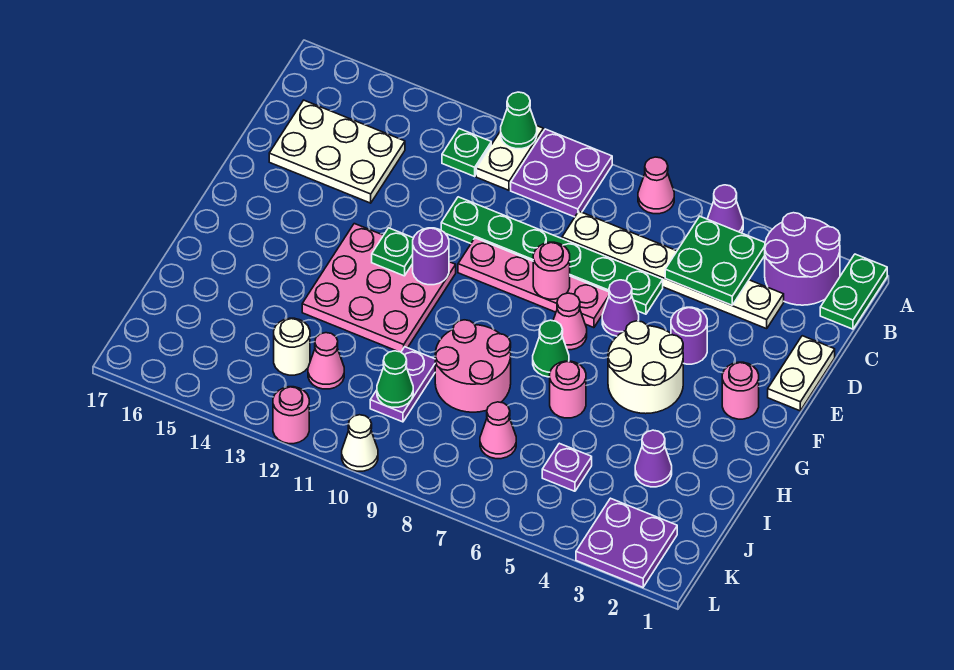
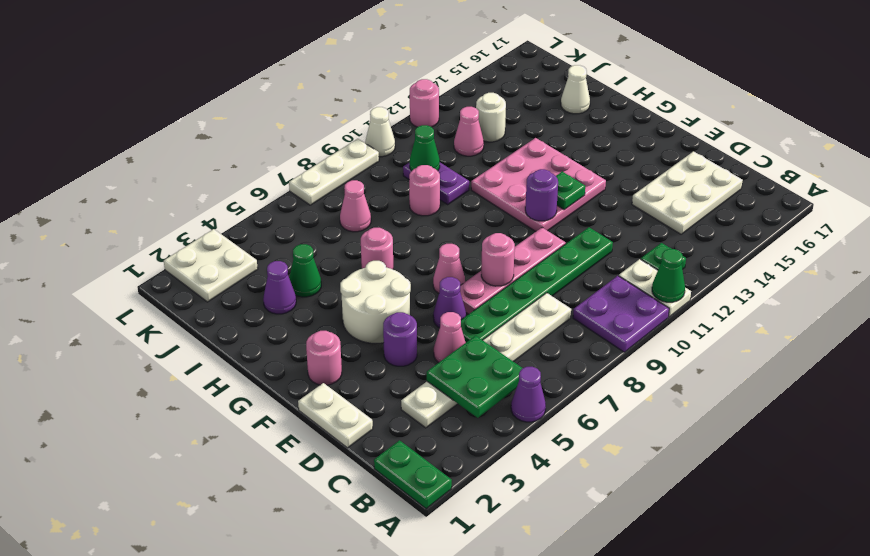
purple 2x2 round brick [765,213,840,305] -> none
pink 1x1 cone [638,157,674,214] -> pink 1x1 cone moved to [434,312,466,363]
green 1x1 cone [533,320,569,377] -> green 1x1 cone moved to [289,244,321,297]
pink 2x2 round brick [435,320,511,412] -> pink 1x1 round brick [409,165,440,216]
none -> white 1x1 cone [561,65,590,114]
purple 1x1 plate [542,443,592,491] -> none
purple 2x2 plate [576,498,677,587] -> white 2x2 plate [164,229,258,302]
none -> white 1x3 plate [289,139,379,205]

